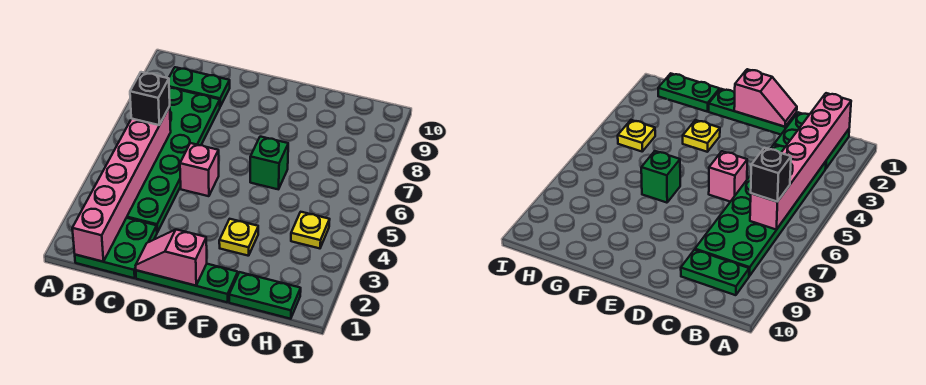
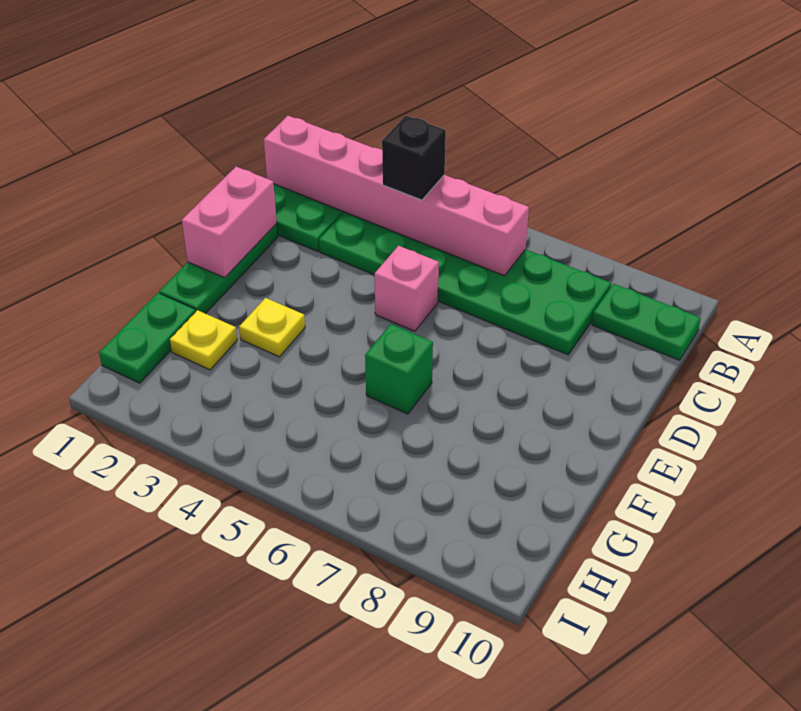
black 1x1 brick [130,72,170,125] -> black 1x1 brick moved to [382,116,446,200]
green 1x2 plate [169,67,230,106] -> green 1x2 plate turned to [592,284,701,360]
pink 1x2 slope [136,230,207,286] -> pink 1x2 brick [182,167,277,278]
yellow 1x1 plate [291,212,330,248] -> yellow 1x1 plate moved to [170,310,237,370]

